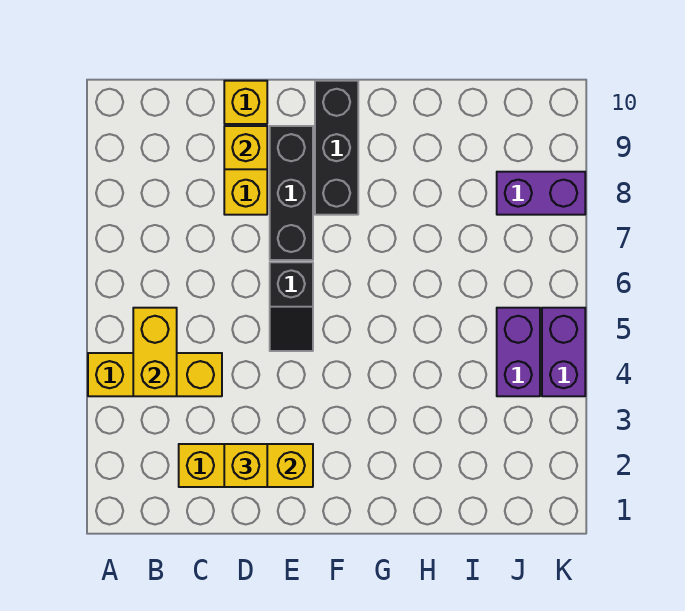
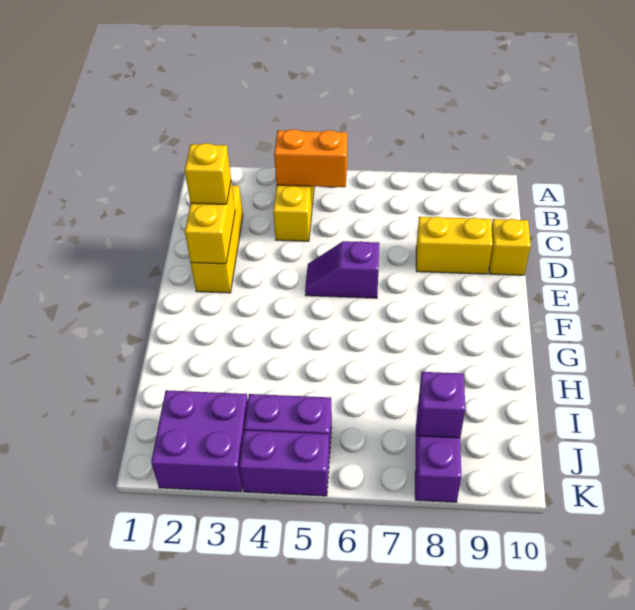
yellow 1x2 brick [133,308,177,396] -> orange 1x2 brick [274,129,347,187]
yellow 1x1 brick [224,126,267,169] -> none
black 1x2 slope [270,262,313,351] -> purple 1x2 slope [305,241,379,298]
black 1x3 brick [270,126,313,260] -> none
black 1x3 brick [315,81,358,215] -> none
none -> purple 2x2 brick [151,390,248,492]
none -> purple 1x1 brick [418,372,465,438]

